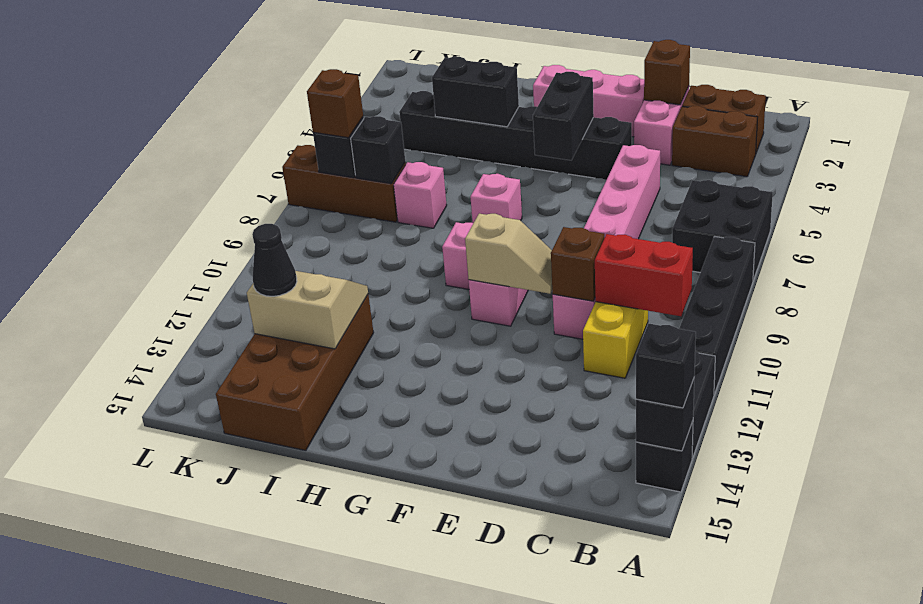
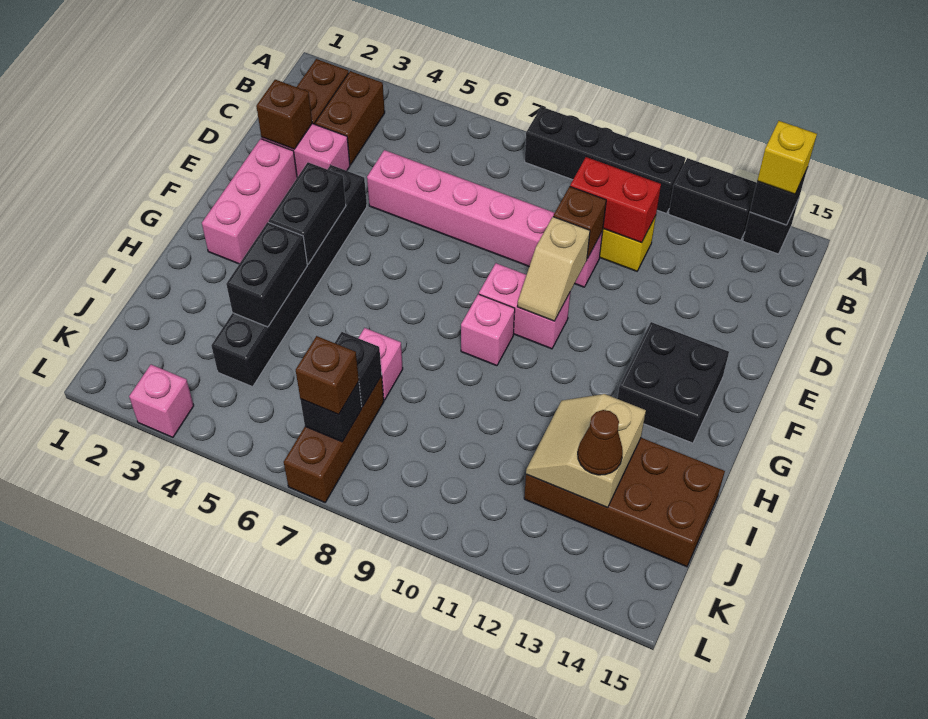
black 2x2 brick [672,180,773,280] -> black 2x2 brick moved to [617,322,729,443]
black 1x1 brick [636,324,696,408] -> yellow 1x1 brick [757,121,817,194]
red 1x2 brick [595,234,693,316] -> red 1x2 brick turned to [570,157,661,243]
tan 1x2 slope [465,214,552,294] -> tan 1x2 slope turned to [517,217,590,321]
black 1x2 brick [533,71,594,160] -> black 1x2 brick turned to [269,162,346,264]
pink 1x1 brick [470,174,522,223] -> pink 1x1 brick moved to [129,365,194,437]
black 1x1 cone [252,224,297,296] -> brown 1x1 cone [578,410,623,475]

